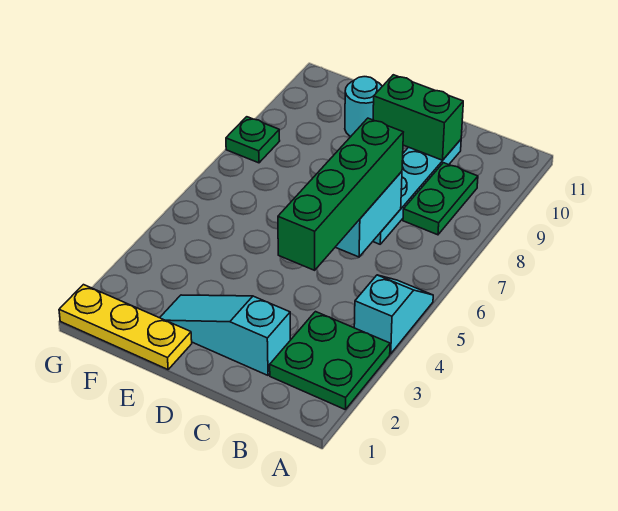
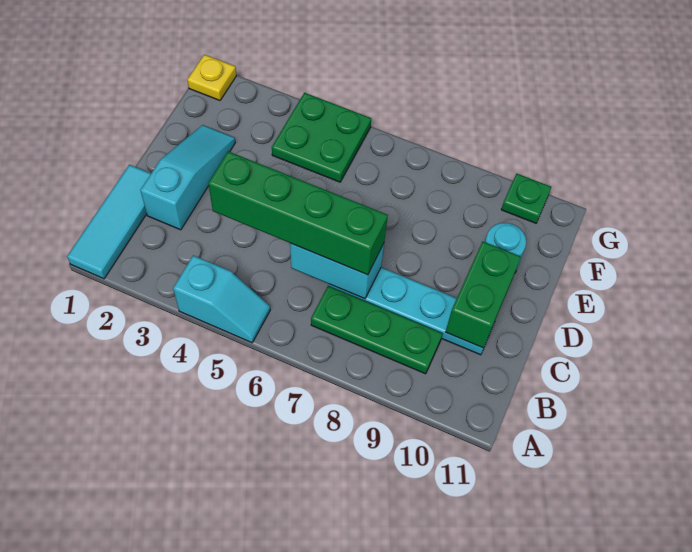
none -> cyan 1x3 tile [67,165,151,279]
green 2x2 plate [270,312,390,409] -> green 2x2 plate moved to [272,93,371,182]
green 1x2 plate [403,163,478,235] -> green 1x3 plate [311,286,443,374]
yellow 1x3 plate [59,285,192,370] -> yellow 1x1 plate [187,55,236,100]
green 1x1 plate [226,117,280,163] -> green 1x1 plate moved to [501,174,551,223]

